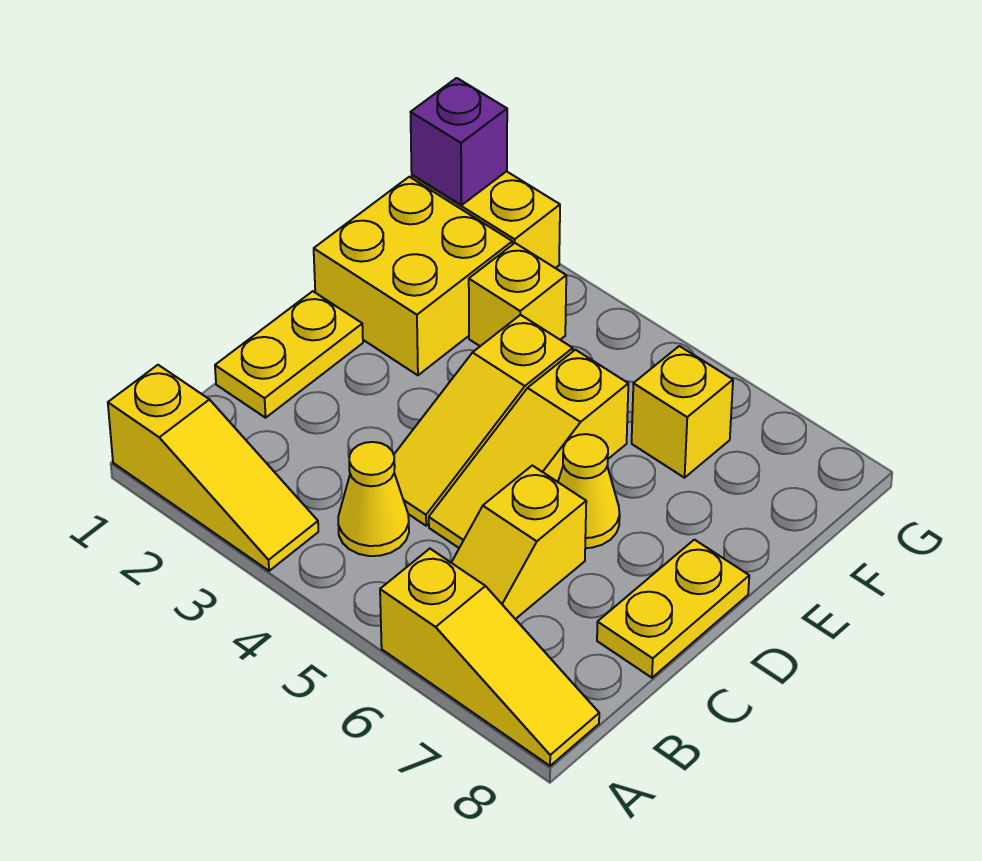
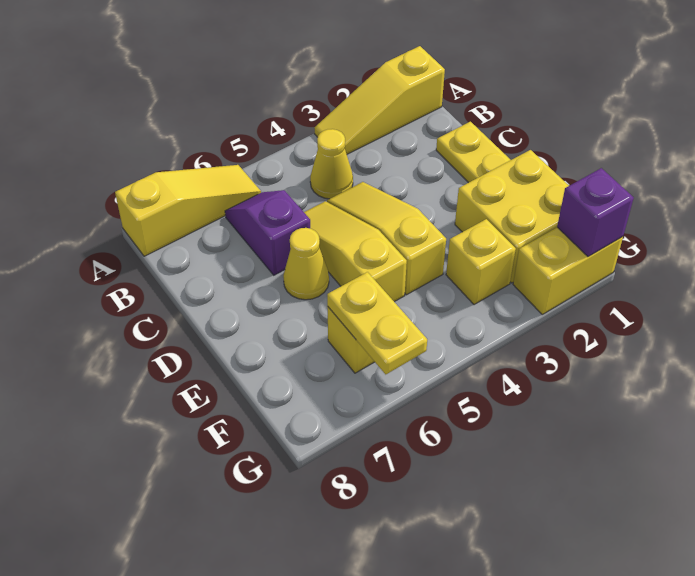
yellow 1x3 slope [380,549,599,766] -> yellow 1x3 slope turned to [115,165,261,256]
yellow 1x2 slope [451,466,586,619] -> purple 1x2 slope [225,190,310,275]
yellow 1x2 plate [597,540,749,678] -> yellow 1x2 plate moved to [327,272,427,374]

